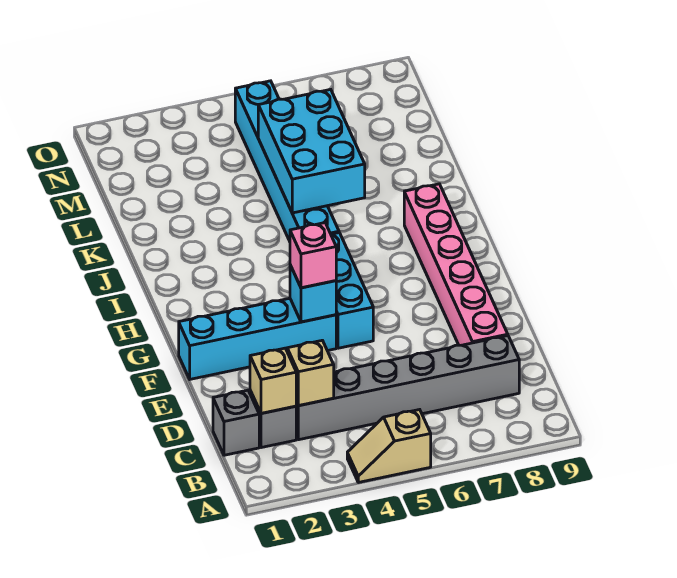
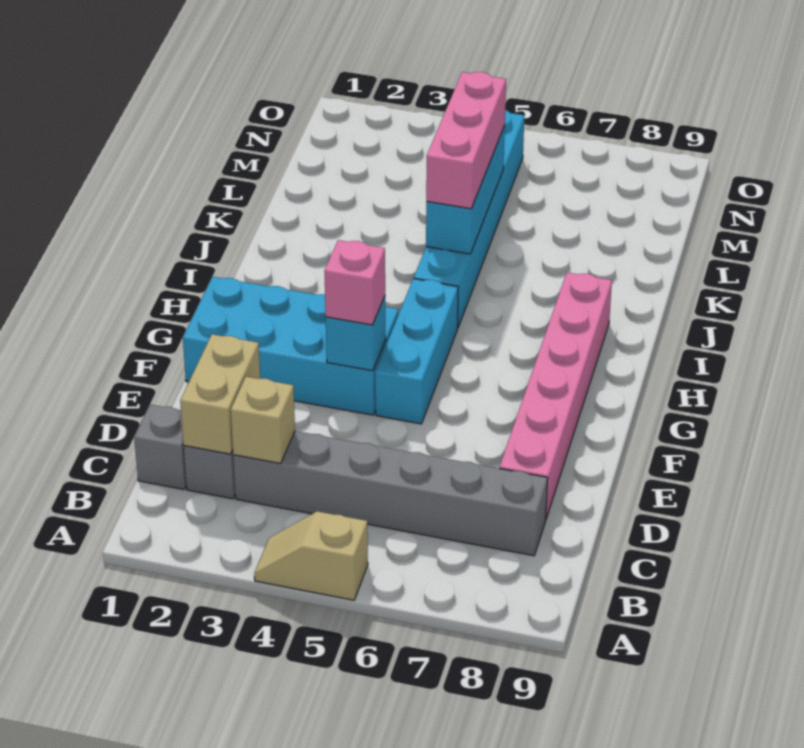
tan 1x1 brick [250,348,297,413] -> tan 1x2 brick [180,334,260,454]
cyan 1x4 brick [179,298,336,379] -> cyan 2x4 brick [183,277,398,415]
cyan 2x3 brick [258,89,365,213] -> cyan 1x3 brick [426,126,505,254]
none -> pink 1x3 brick [426,72,506,209]

